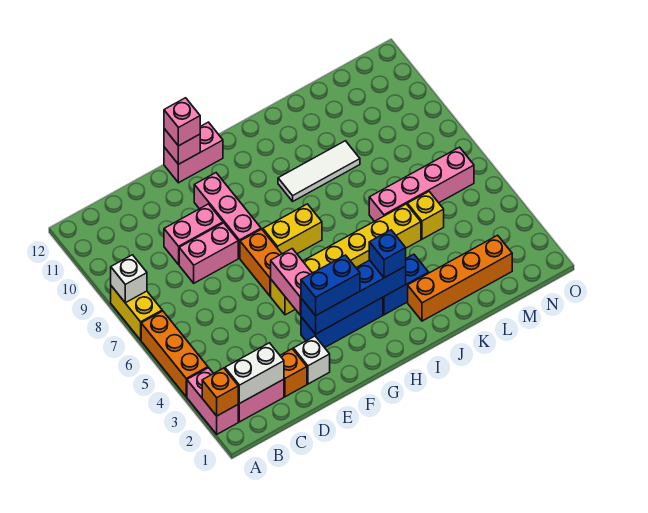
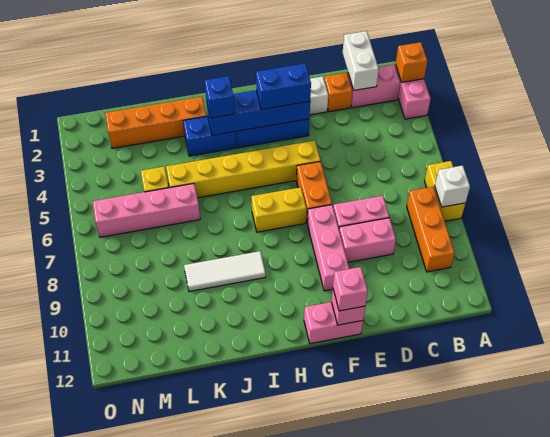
orange 1x3 brick [141,311,208,397] -> orange 1x3 brick moved to [407,187,455,272]
white 1x2 brick [225,343,284,404] -> white 1x2 brick turned to [343,31,379,90]
pink 1x2 brick [271,249,312,315] -> none

